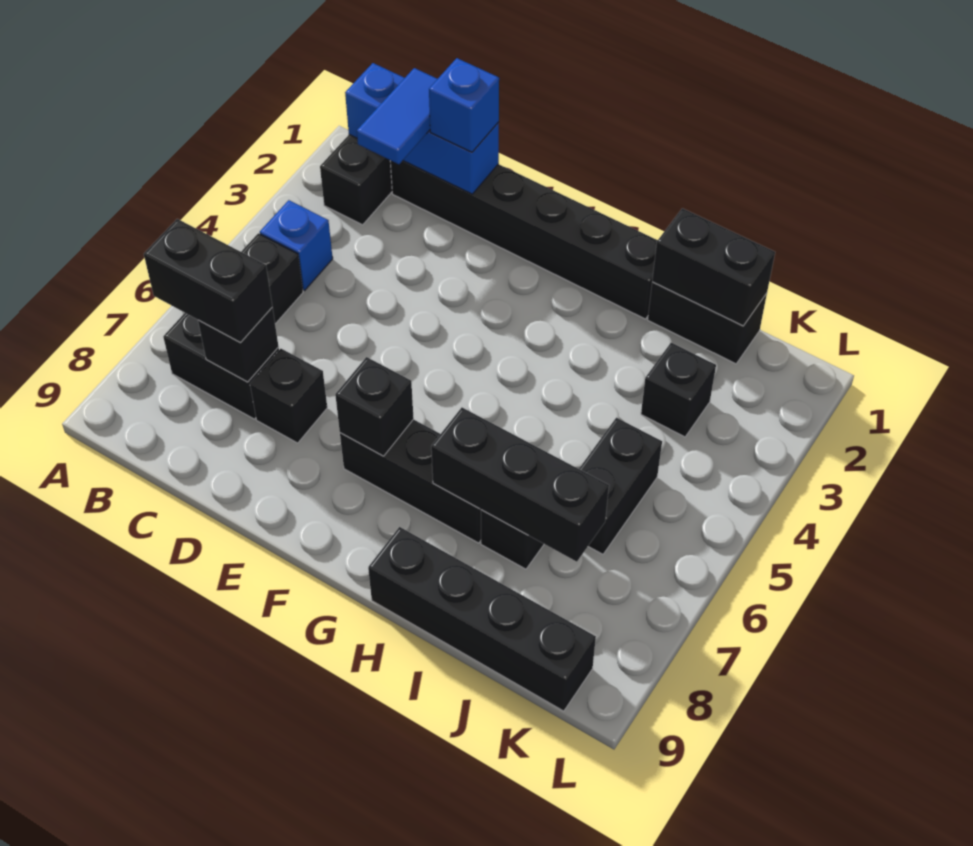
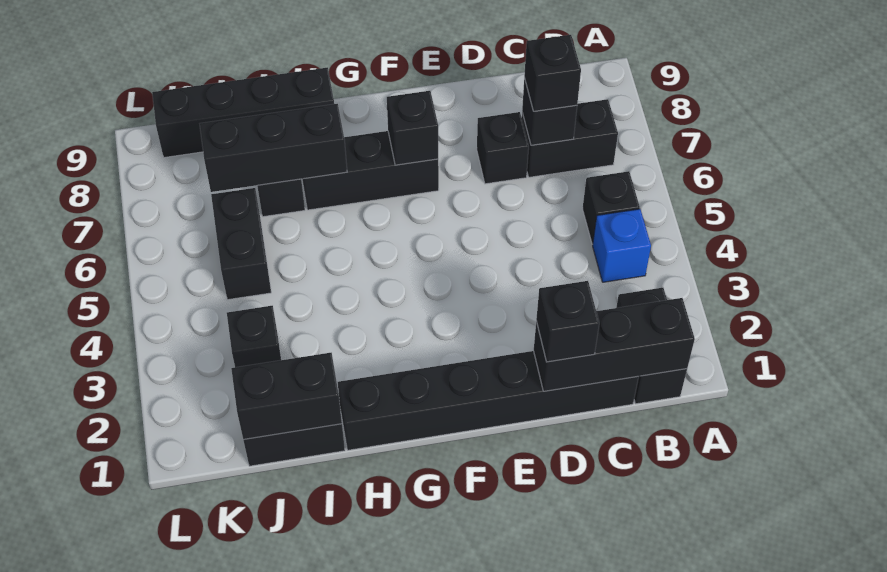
blue 1x3 brick [345,63,499,194] -> black 1x3 brick [534,298,695,391]
black 1x2 brick [144,219,272,342] -> black 1x1 brick [524,35,581,111]
blue 1x2 tile [357,68,437,164] -> none
blue 1x1 brick [429,58,499,152] -> black 1x1 brick [536,281,599,362]

